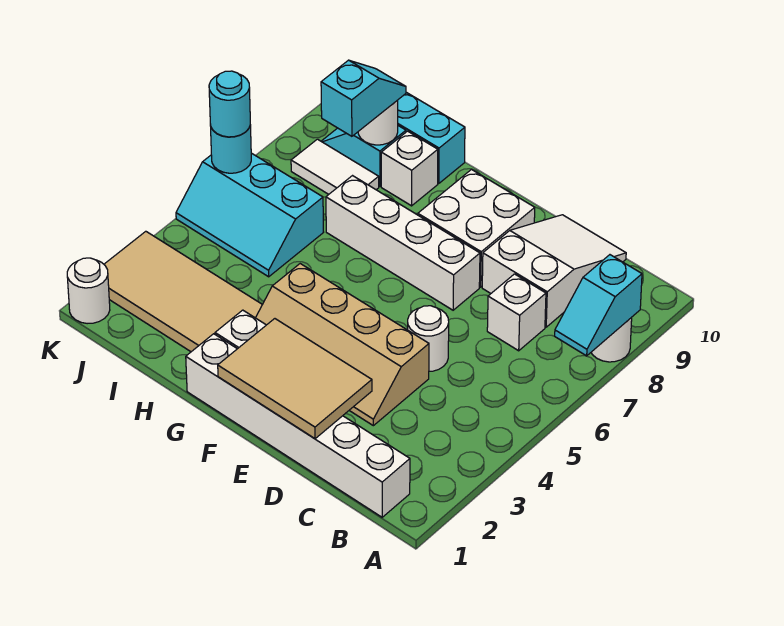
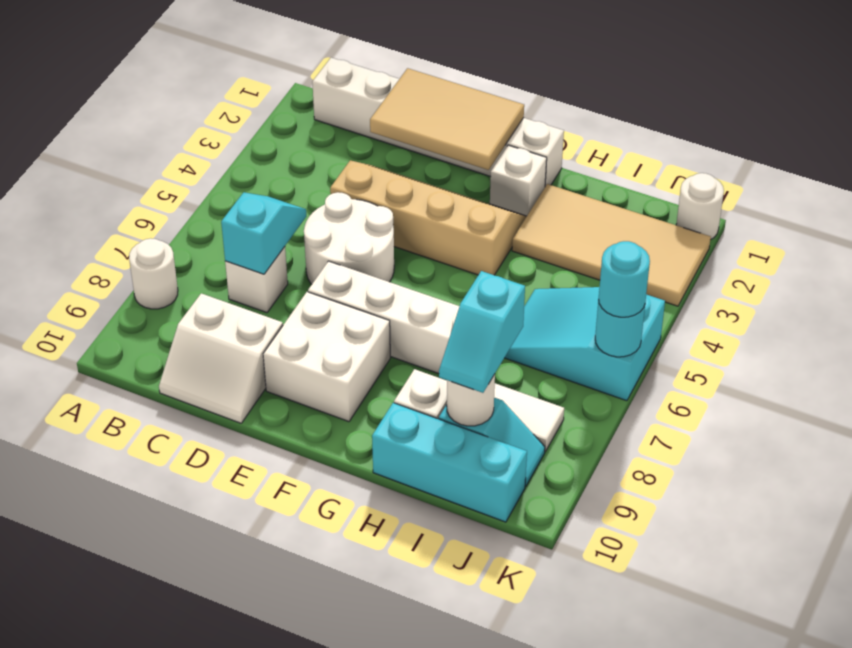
cyan 1x2 slope [555,255,642,356] -> cyan 1x2 slope moved to [221,192,306,274]
white 2x3 slope [482,215,626,327] -> white 2x2 slope [159,293,283,423]
white 1x1 round brick [408,306,449,371] -> white 2x2 round brick [304,192,394,284]
cyan 2x3 slope [176,153,324,277] -> cyan 2x3 slope turned to [505,287,665,401]

